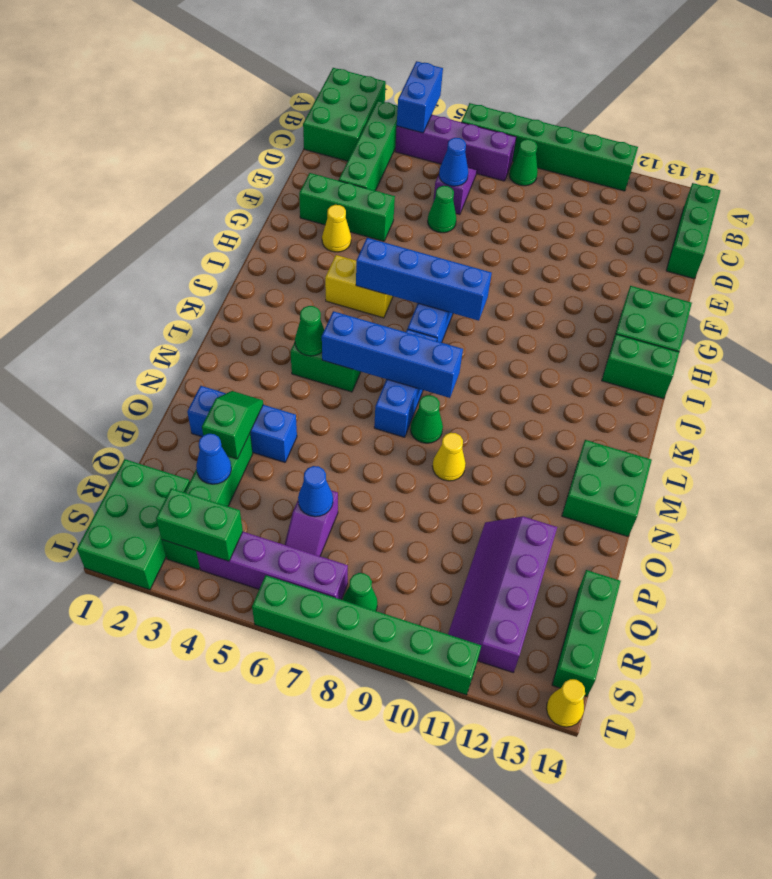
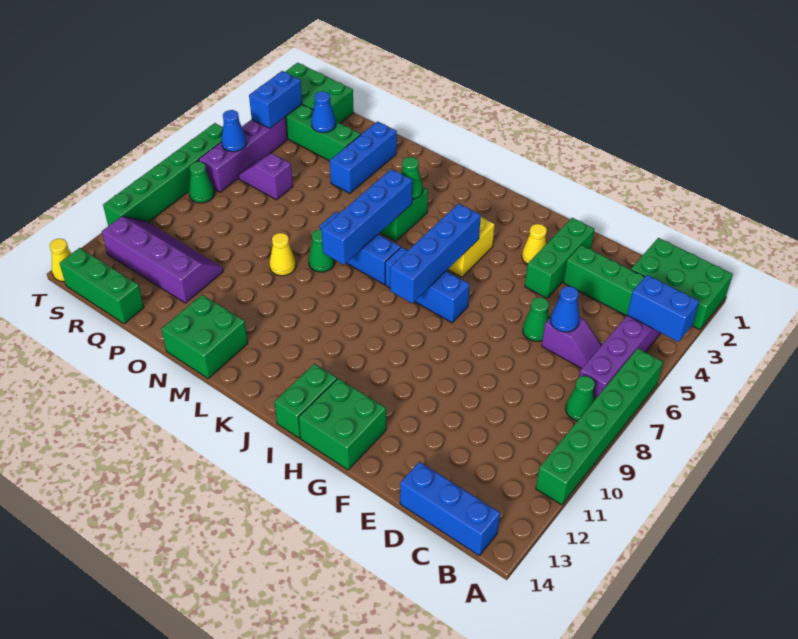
green 1x3 brick [666,183,720,279] -> blue 1x3 brick [400,462,500,556]
green 1x2 slope [202,391,263,459] -> none
blue 1x1 cone [298,466,333,517] -> blue 1x1 cone moved to [221,110,247,152]
green 1x2 brick [156,488,243,561] -> blue 1x2 brick [249,71,302,129]

